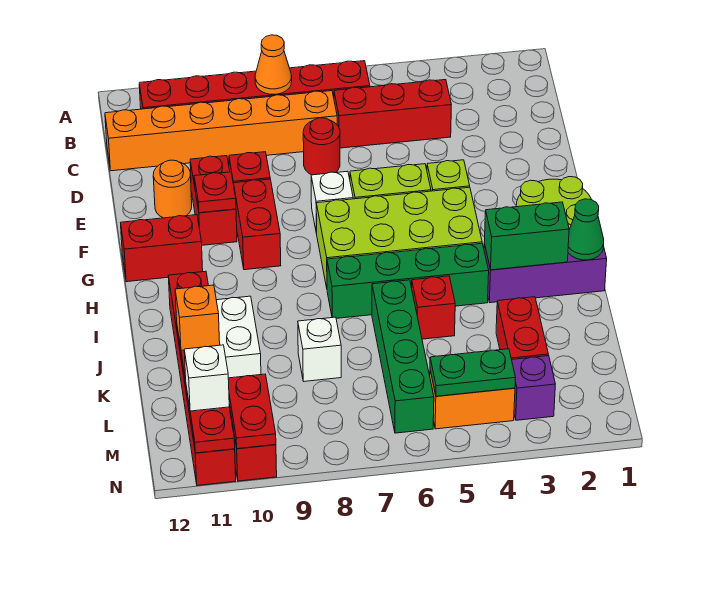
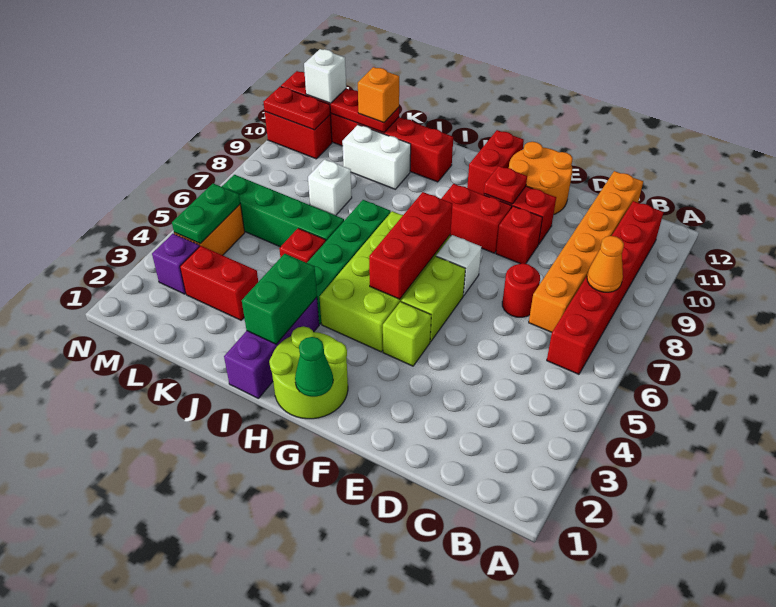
red 1x3 brick [334,80,451,148] -> red 1x3 brick moved to [369,192,452,299]
orange 1x1 round brick [153,160,192,218] -> orange 2x2 round brick [509,142,573,214]
green 1x1 cone [568,199,604,260] -> green 1x1 cone moved to [295,337,333,397]

